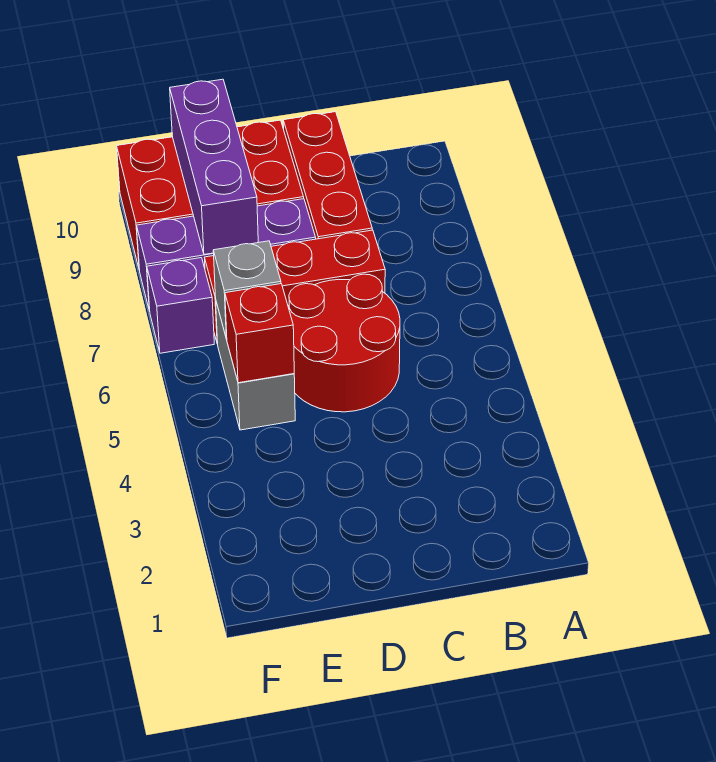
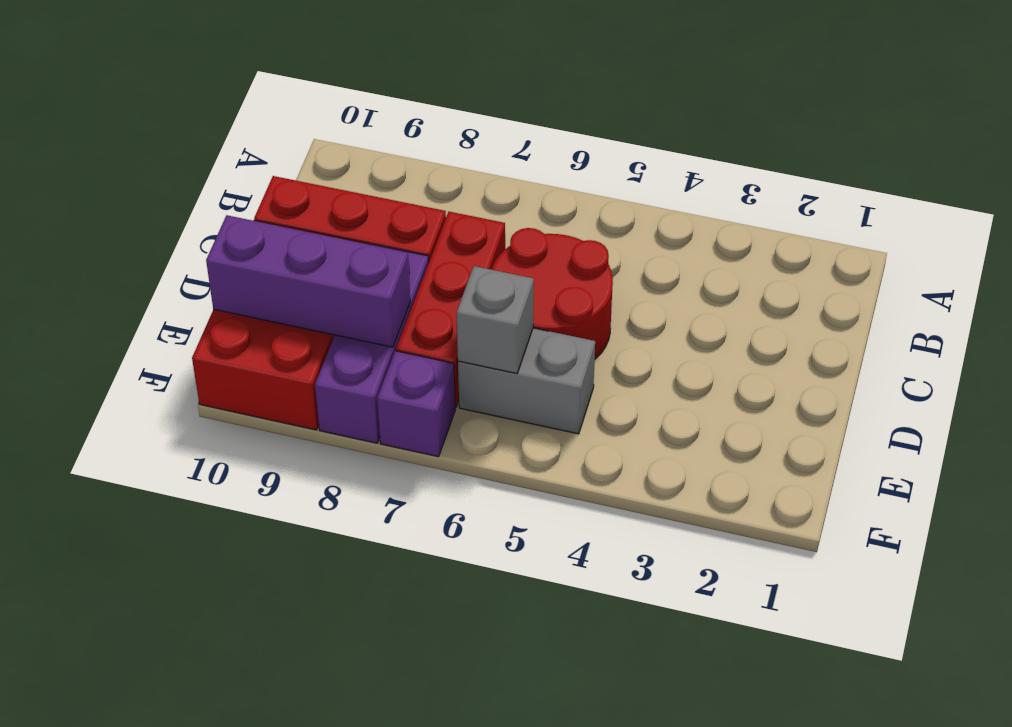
red 1x1 brick [225,284,294,383] -> none

